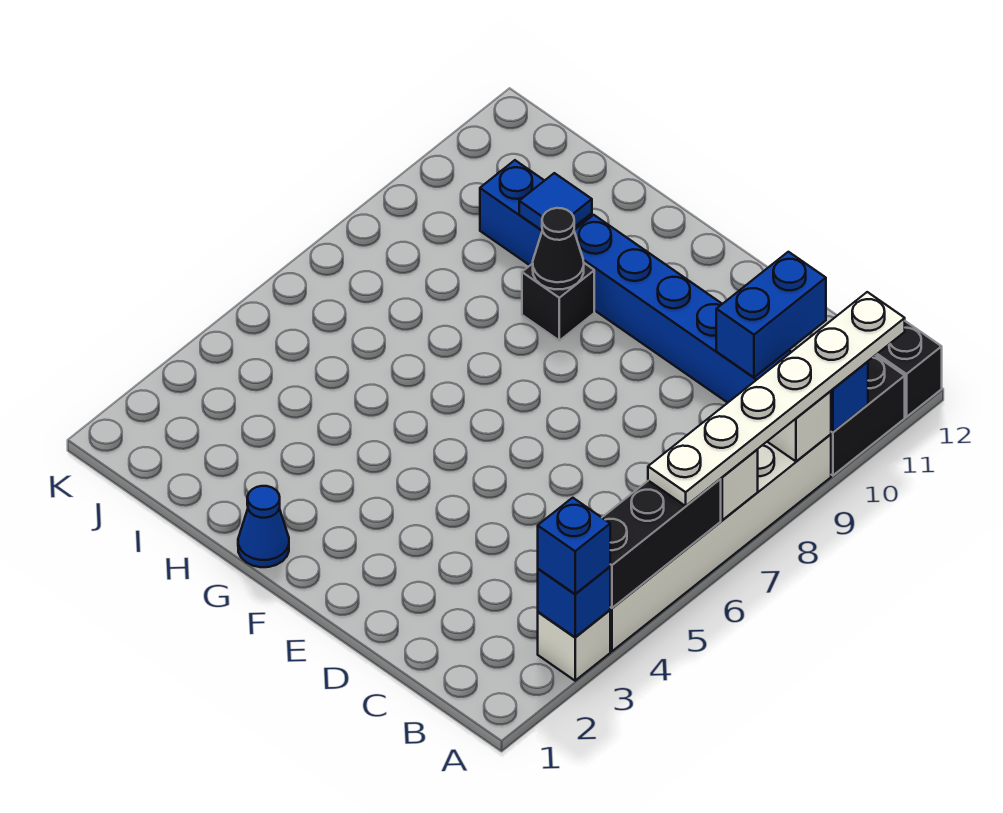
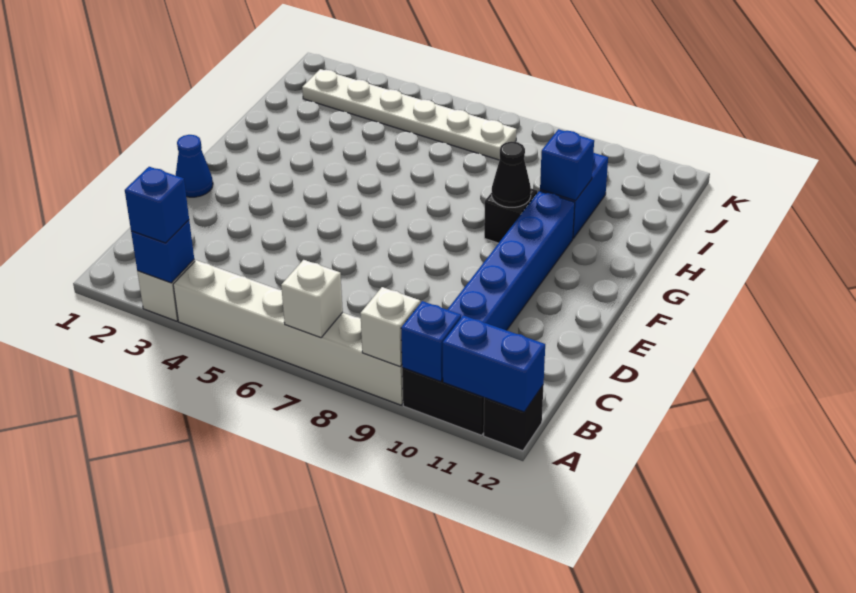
black 1x3 brick [602,479,721,608] -> none
white 1x6 plate [648,292,905,506] -> white 1x6 plate moved to [302,69,517,160]
blue 1x2 brick [716,252,826,377] -> blue 1x2 brick moved to [443,315,545,412]
blue 1x1 cone [238,486,289,567] -> blue 1x1 cone moved to [176,135,213,197]
blue 1x1 tile [519,173,592,230] -> blue 1x1 brick [540,129,594,201]

